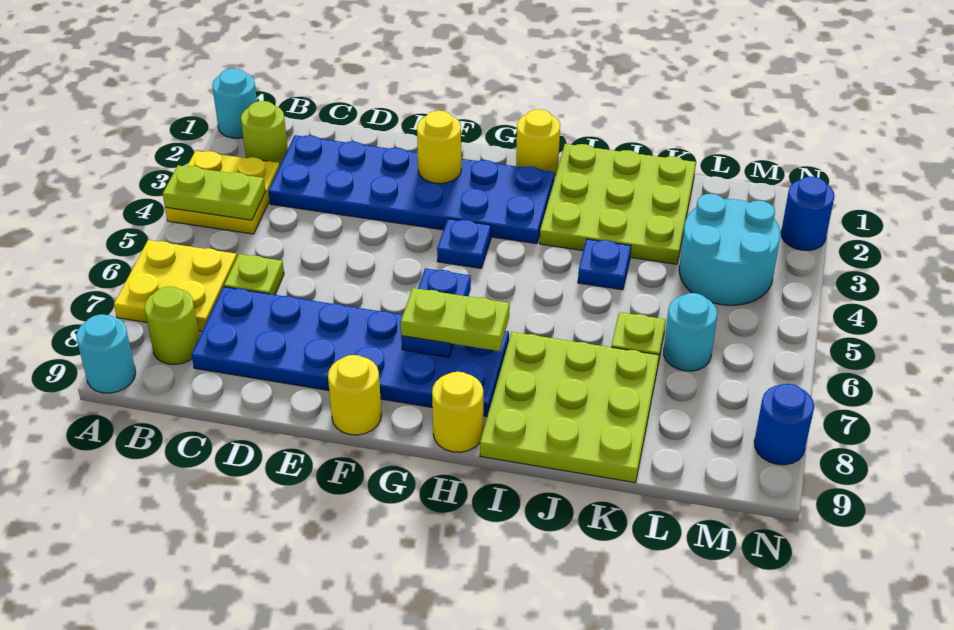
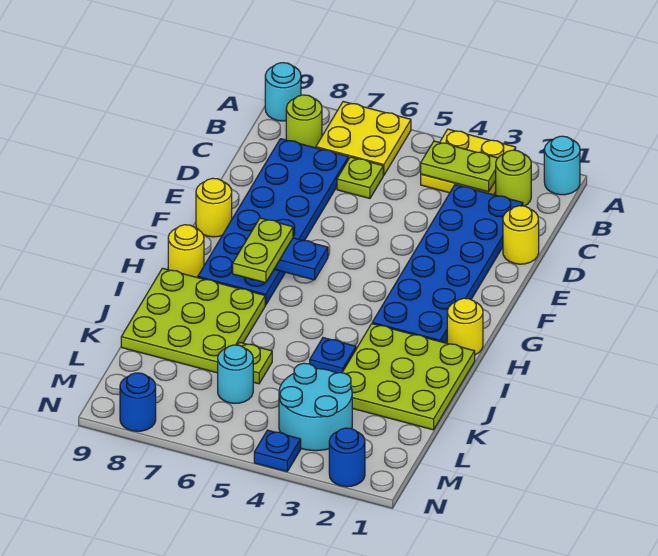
lime 1x2 plate [163,165,266,220] -> lime 1x2 plate turned to [421,141,498,192]
yellow 1x1 round brick [417,111,461,184] -> yellow 1x1 round brick moved to [503,206,539,264]
blue 1x1 plate [437,219,491,268] -> blue 1x1 plate moved to [254,430,301,472]

